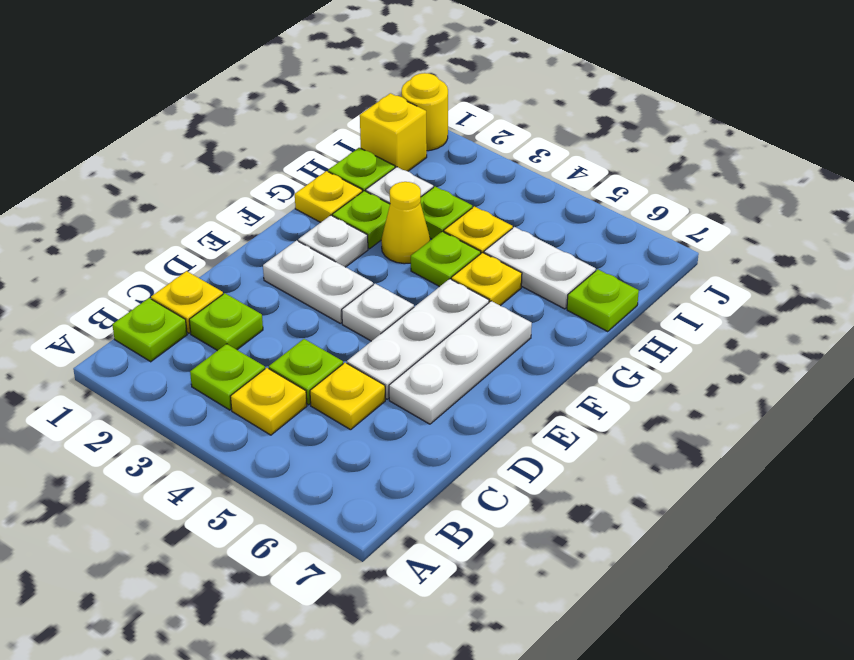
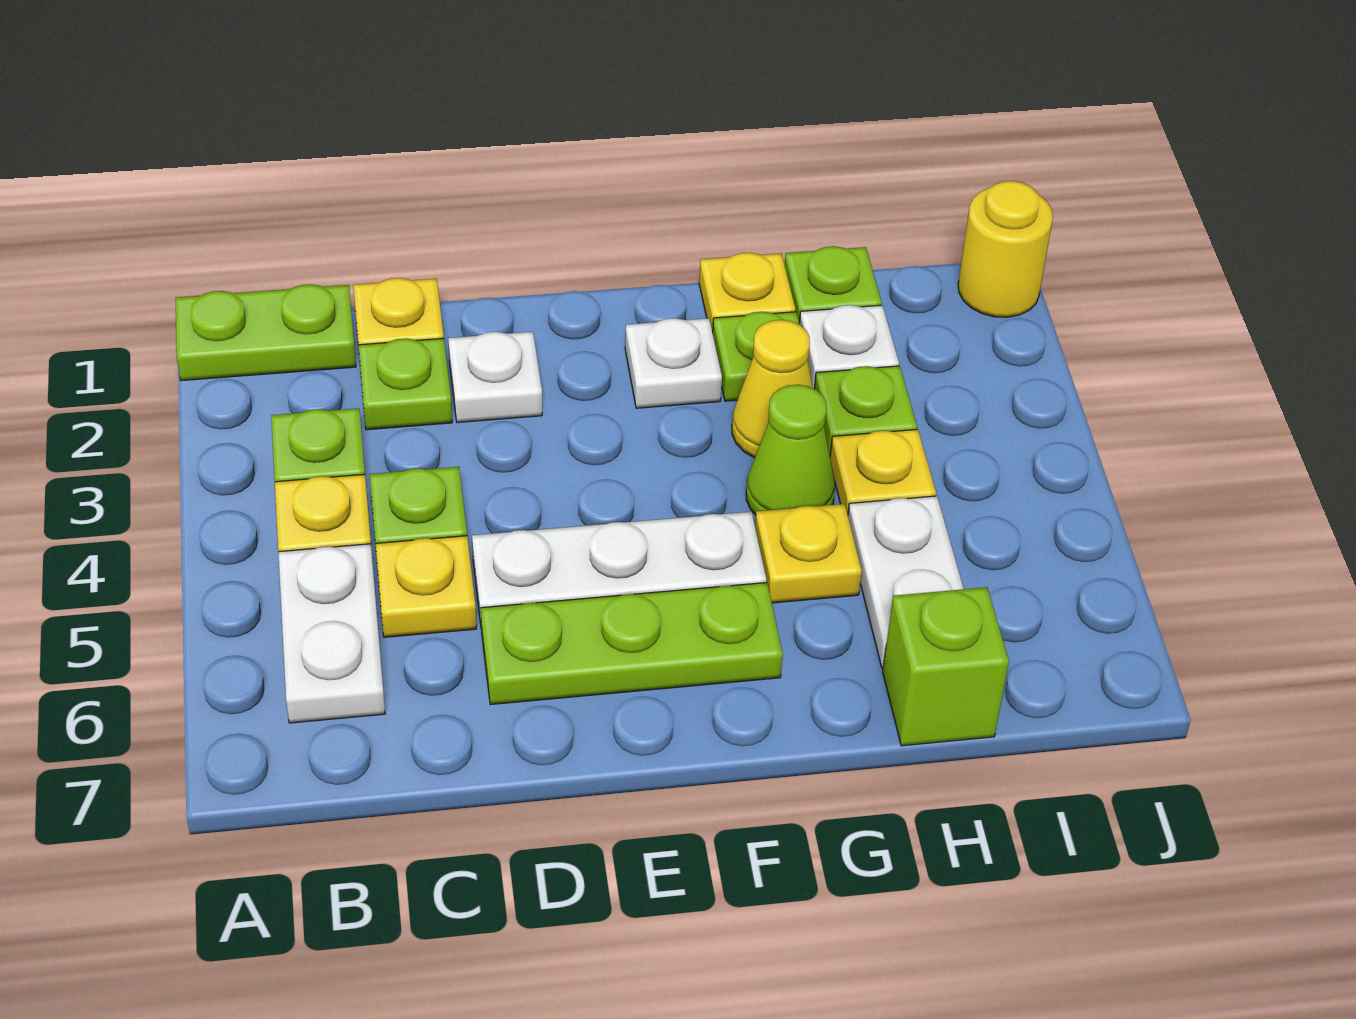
lime 1x1 plate [112,298,187,362] -> lime 1x2 plate [176,284,356,381]
white 1x3 plate [389,301,532,424] -> lime 1x3 plate [481,583,783,705]
white 1x2 plate [263,241,373,323] -> white 1x2 plate moved to [278,544,385,723]
white 1x1 plate [342,284,414,341] -> white 1x1 plate moved to [448,332,542,423]
lime 1x1 plate [411,231,481,287] -> lime 1x1 cone [746,385,835,515]
lime 1x1 plate [567,269,639,332] -> lime 1x1 brick [883,587,1009,746]
yellow 1x1 brick [360,93,427,171] -> none

